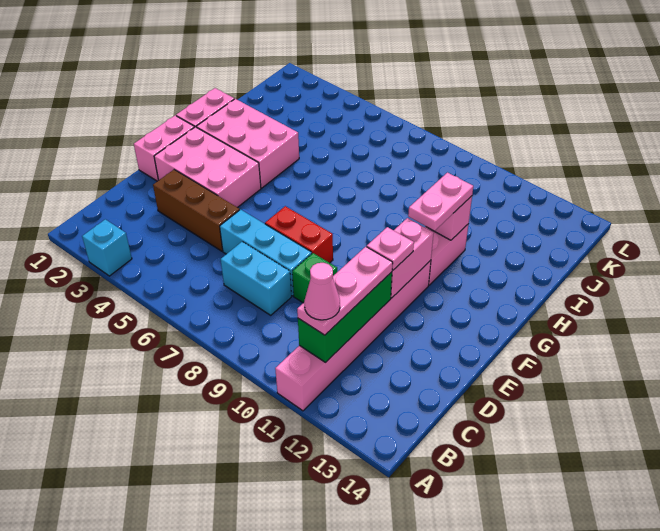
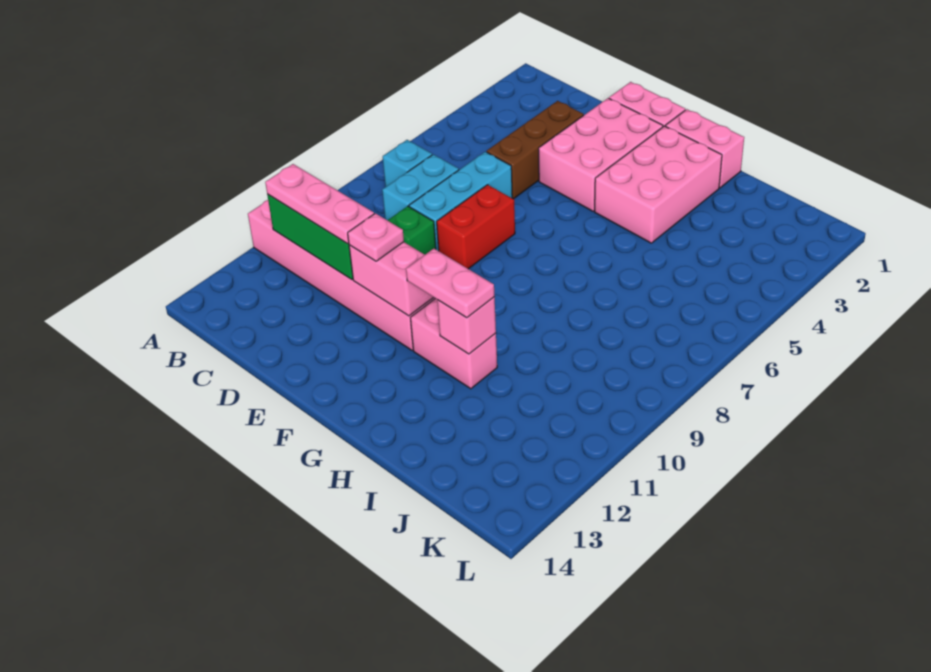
cyan 1x1 brick [82,219,132,276] -> cyan 1x1 brick moved to [383,140,432,187]
pink 1x1 cone [304,263,340,320] -> none

